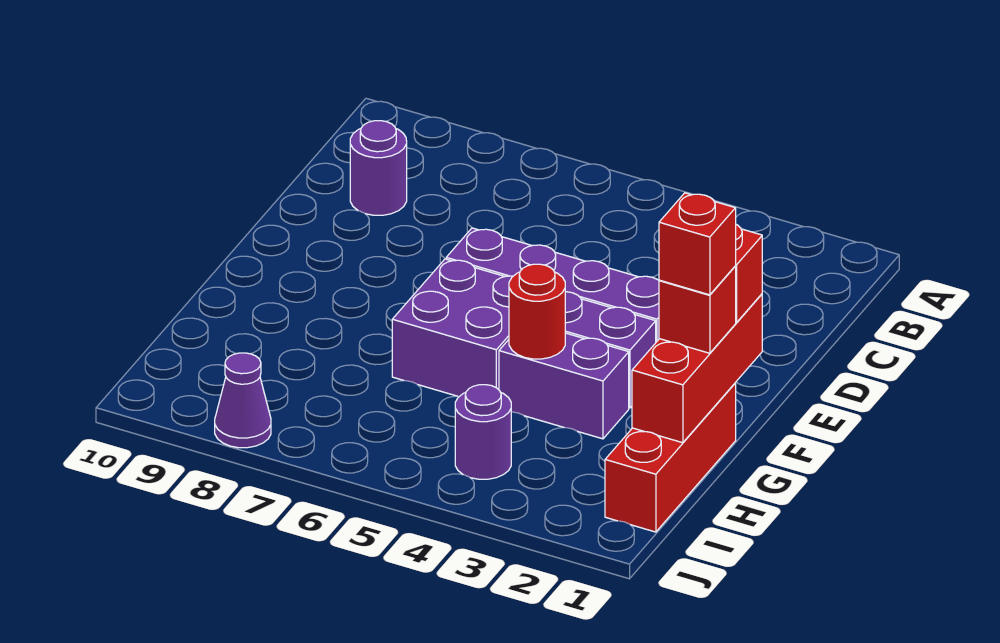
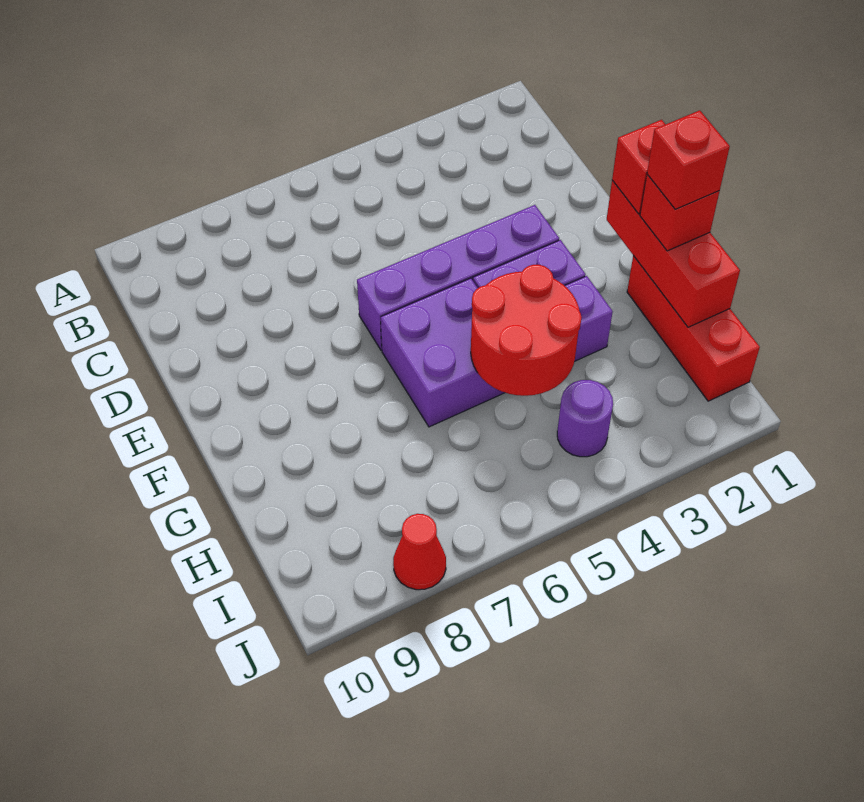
purple 1x1 round brick [350,121,407,215] -> none
red 1x1 round brick [509,264,565,359] -> red 2x2 round brick [471,265,582,396]
purple 1x1 cone [215,353,271,448] -> red 1x1 cone [393,514,446,590]

